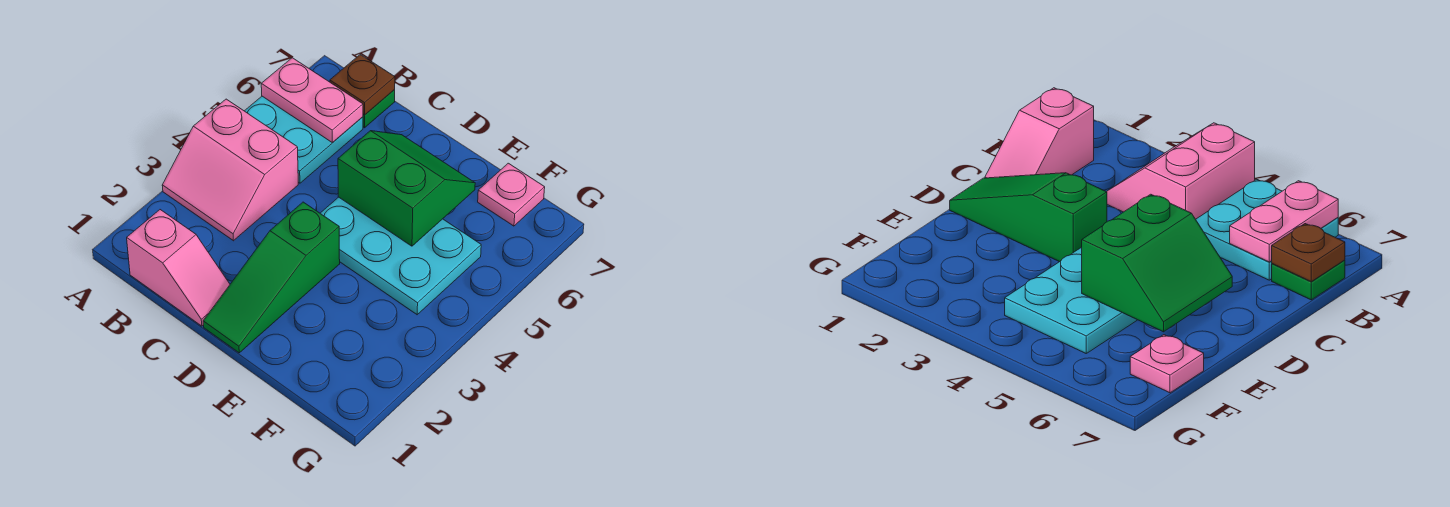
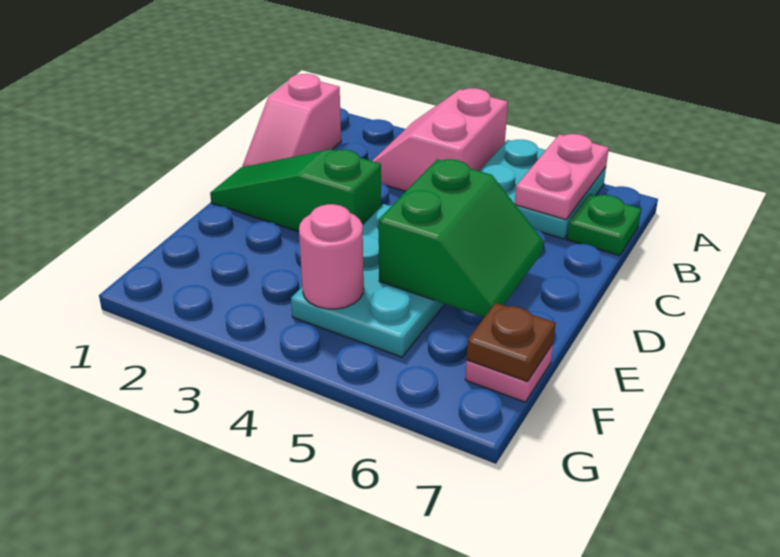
brown 1x1 plate [330,54,395,115] -> brown 1x1 plate moved to [467,303,555,382]
none -> pink 1x1 round brick [299,204,364,309]

